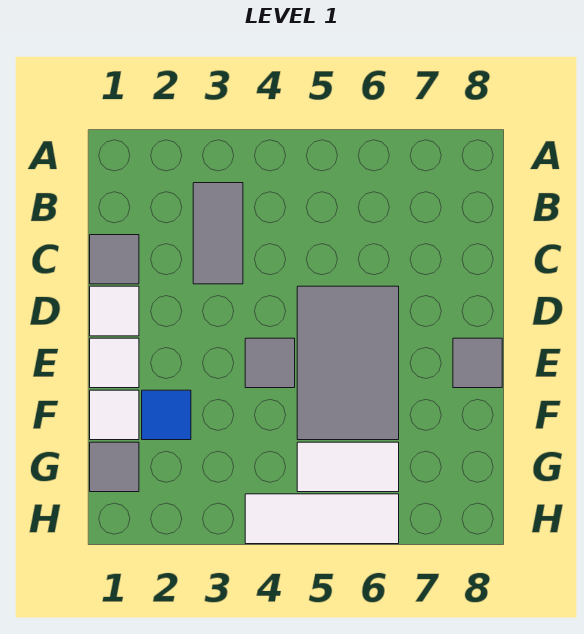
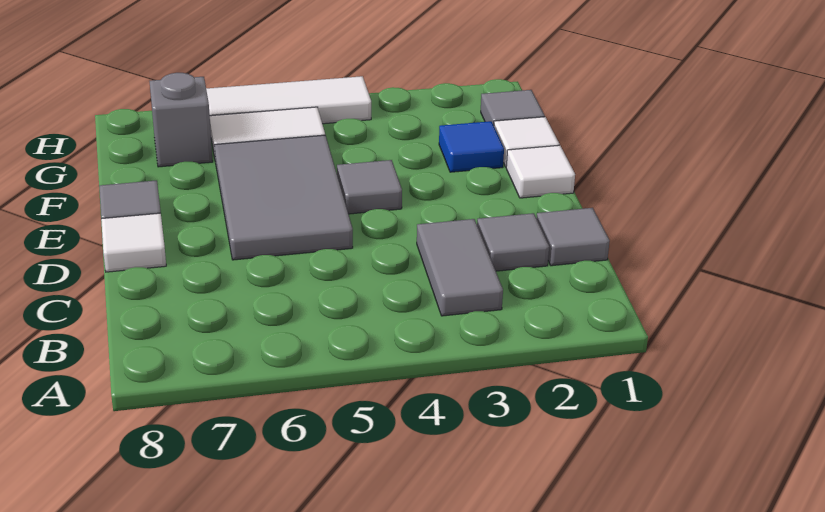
none -> grey 1x1 tile [477,213,549,271]
white 1x1 tile [90,286,139,336] -> white 1x1 tile moved to [101,213,166,272]
none -> grey 1x1 brick [149,73,213,167]

